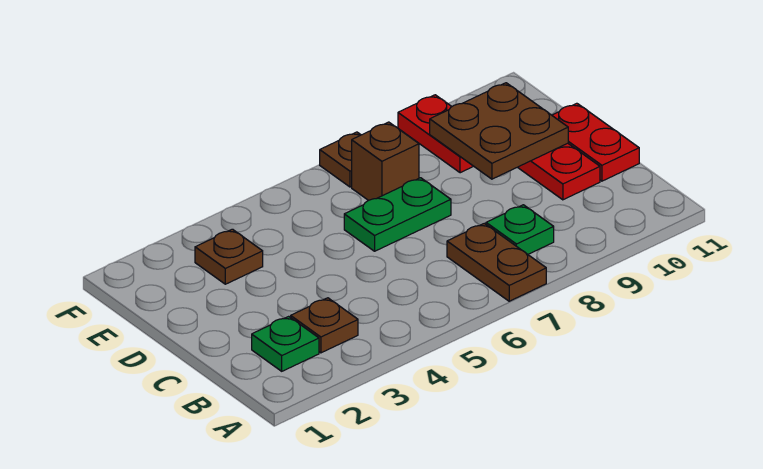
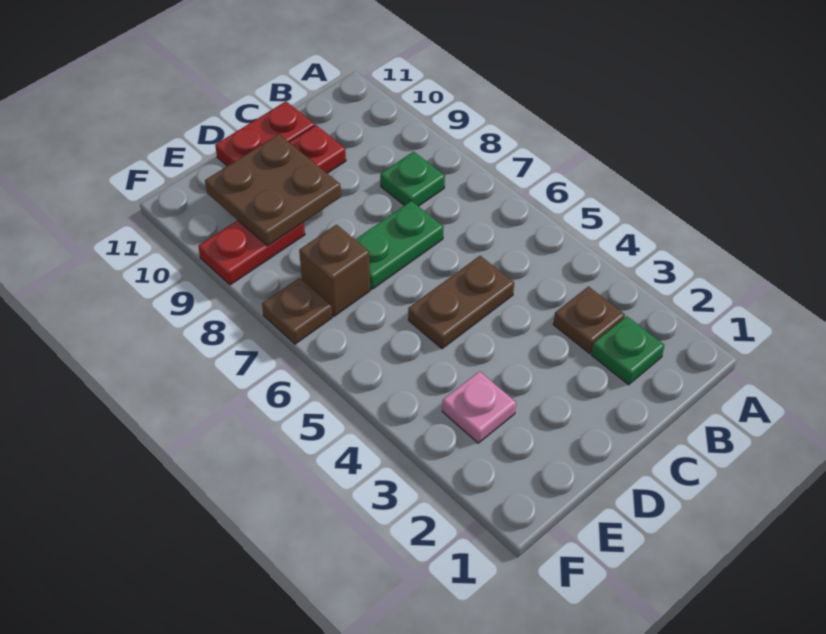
brown 1x2 plate [447,223,546,301] -> brown 1x2 plate moved to [408,256,514,349]
green 1x2 plate [344,178,451,251] -> green 1x2 plate turned to [355,201,444,289]
brown 1x1 plate [195,229,263,284] -> pink 1x1 plate [442,371,516,443]

